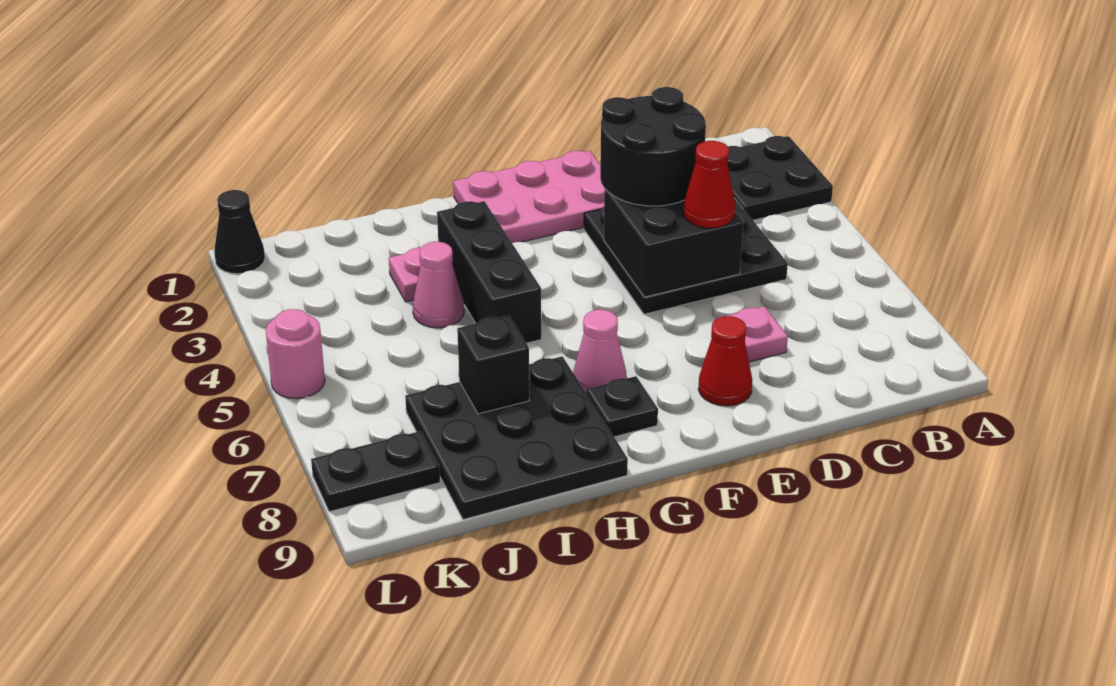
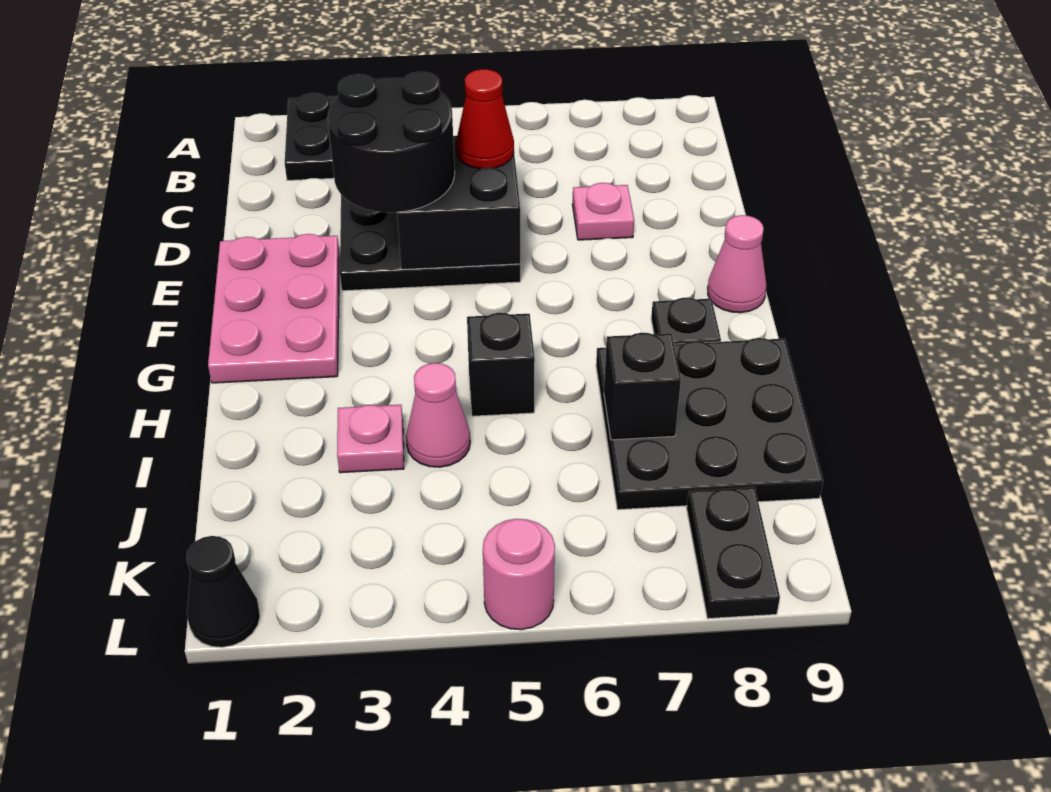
red 1x1 cone [698,316,752,406] -> none
pink 1x1 cone [573,310,626,392] -> pink 1x1 cone moved to [708,215,766,313]
black 1x3 brick [437,201,541,343] -> black 1x1 brick [467,313,535,416]

